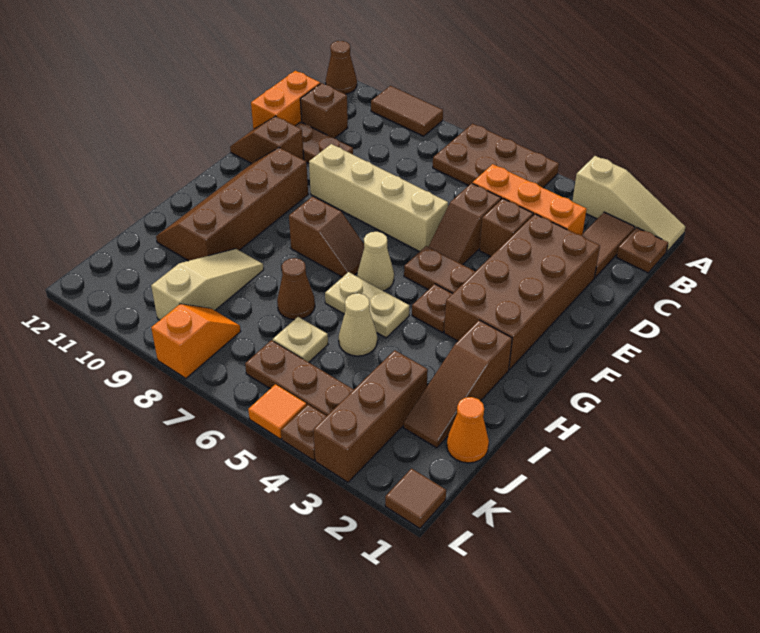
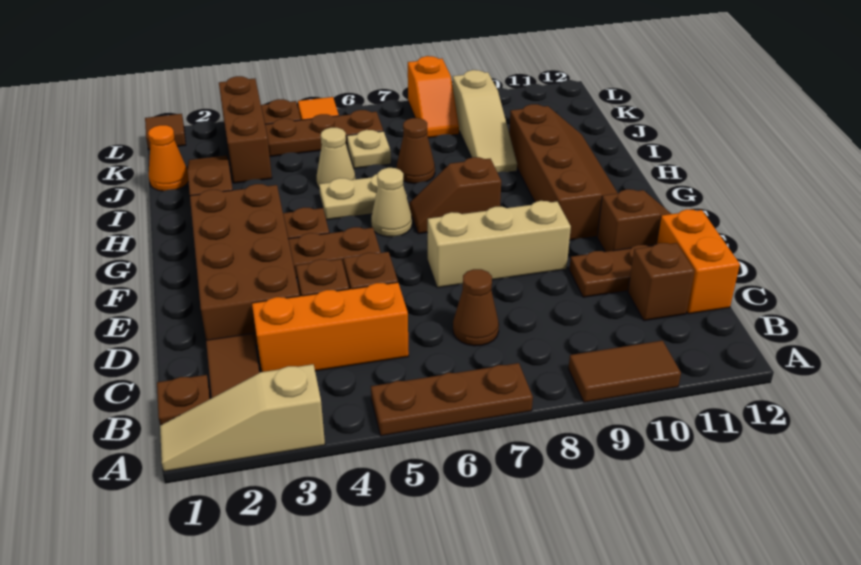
brown 2x3 plate [433,124,559,188] -> brown 1x3 plate [371,363,533,436]
brown 1x1 cone [326,41,357,94] -> brown 1x1 cone moved to [453,269,499,346]
tan 1x4 brick [309,144,448,252] -> tan 1x3 brick [428,201,571,288]

